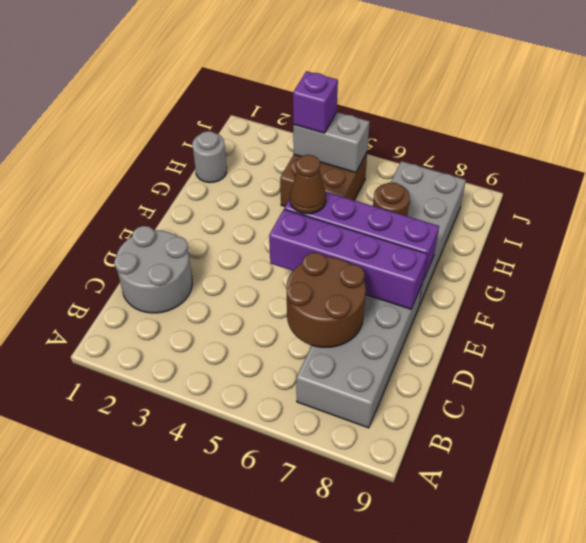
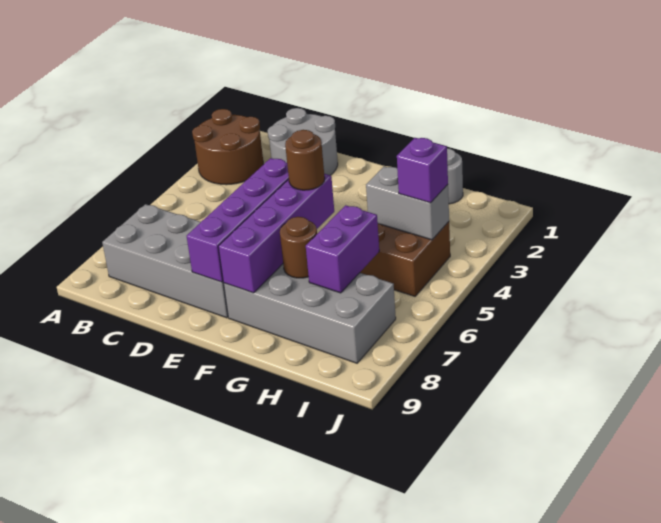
brown 2x2 round brick [287,252,366,347] -> brown 2x2 round brick moved to [192,109,263,185]
brown 1x1 cone [290,155,326,214] -> brown 1x1 round brick [285,130,325,190]
none -> purple 1x2 brick [306,205,379,293]
grey 1x2 brick [293,112,370,173] -> grey 1x2 brick turned to [366,166,449,240]

